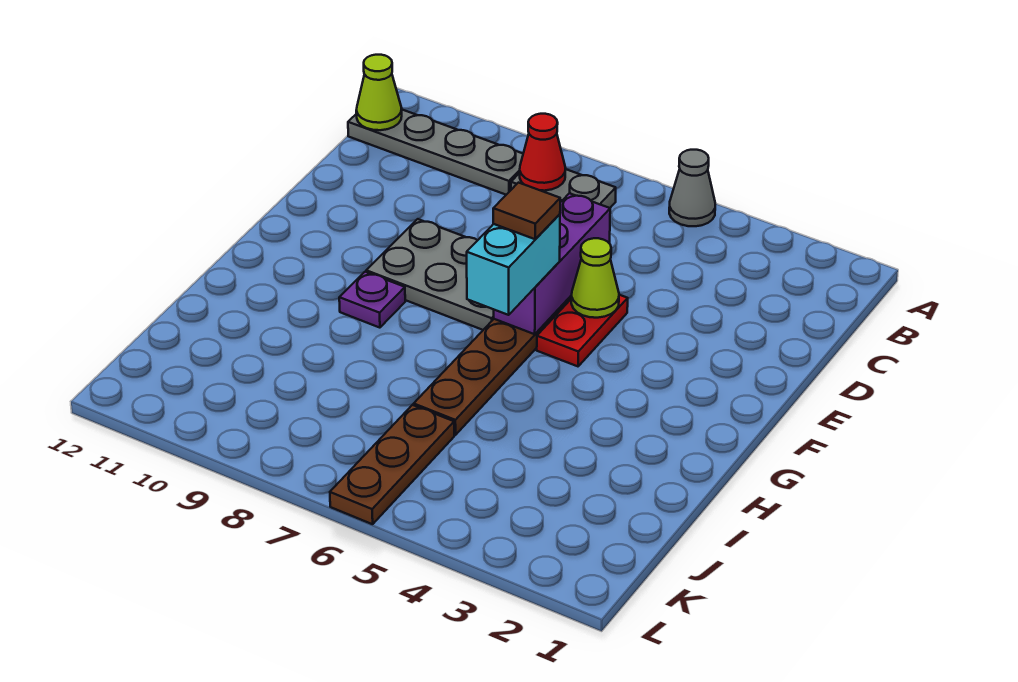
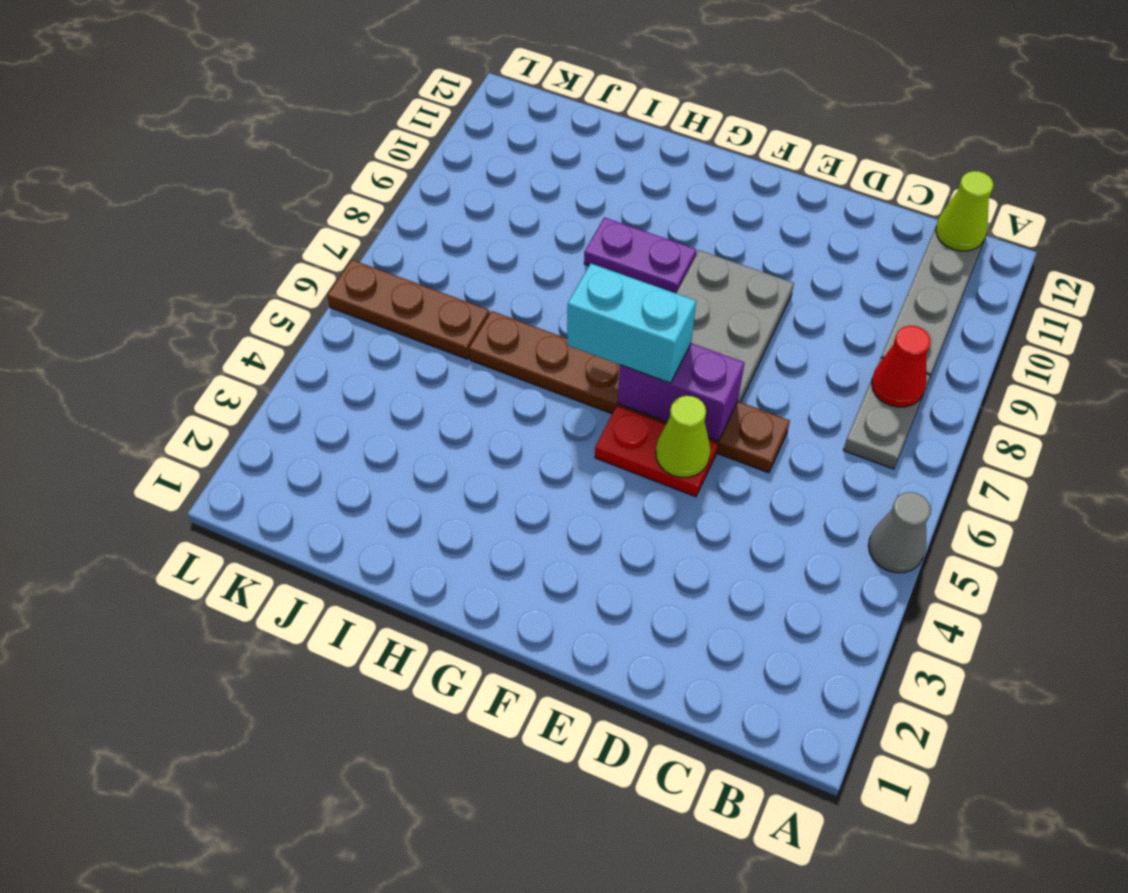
purple 1x3 brick [494,193,610,334] -> purple 1x2 brick [618,343,744,441]
brown 1x1 tile [493,183,560,239] -> none
purple 1x1 plate [339,272,405,328] -> purple 1x2 plate [584,218,696,293]

